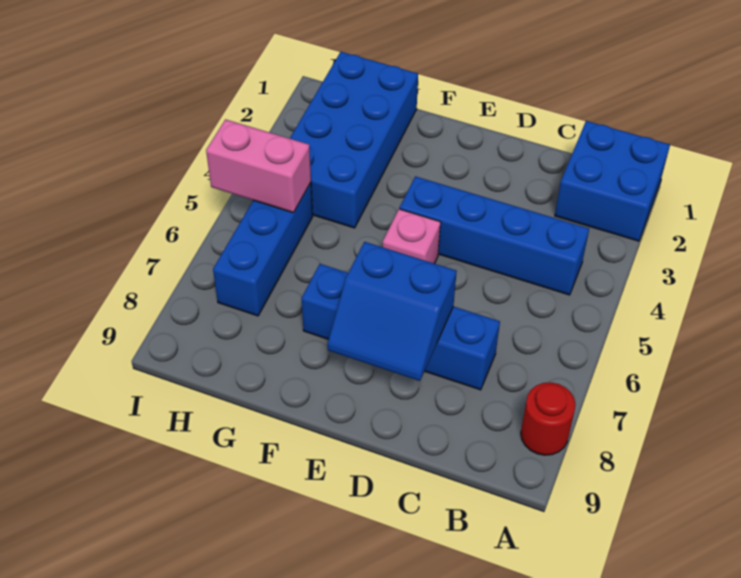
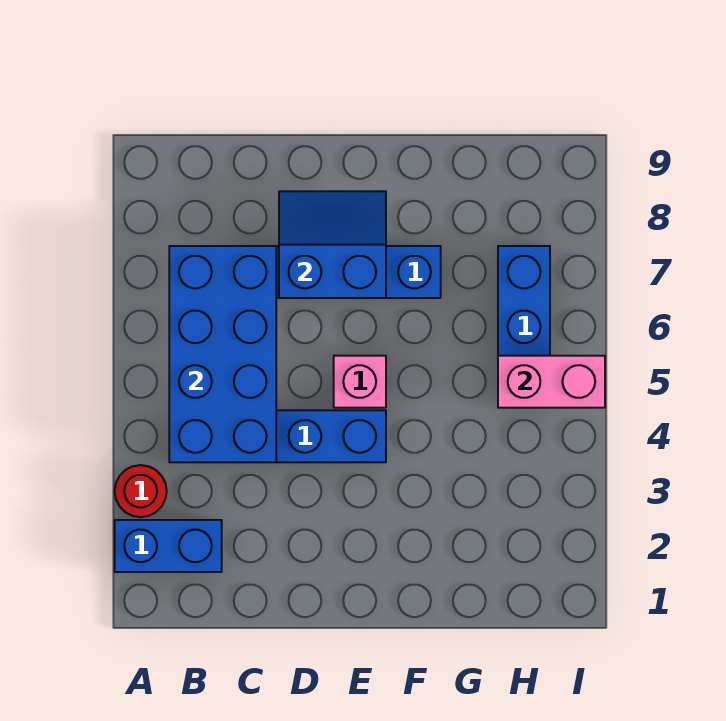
blue 2x2 brick [555,121,670,241] -> blue 1x2 brick [115,520,222,572]
red 1x1 round brick [521,382,576,455] -> red 1x1 round brick moved to [115,465,167,517]
blue 2x4 brick [290,52,418,228] -> blue 2x4 brick moved to [169,246,276,462]

